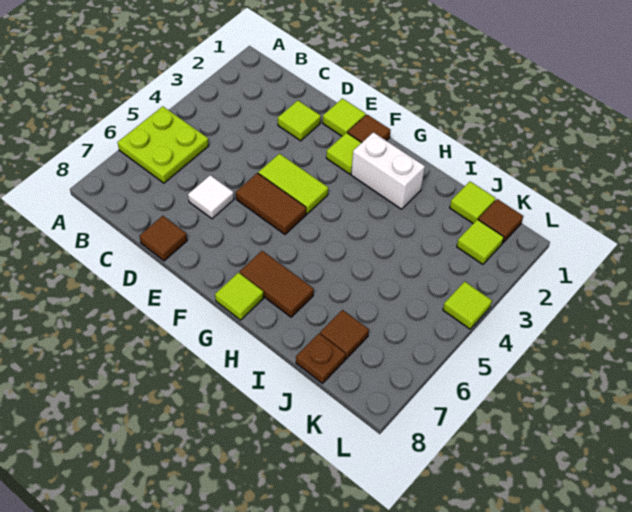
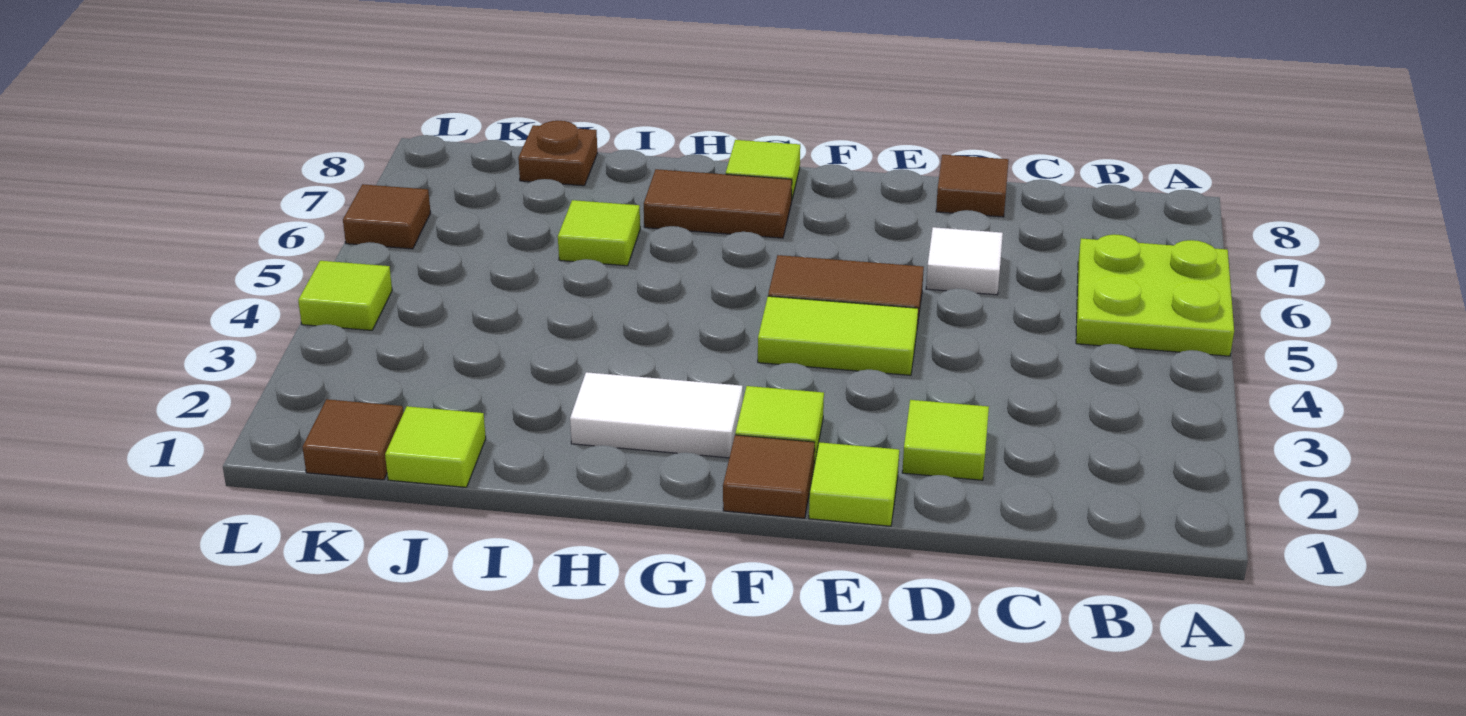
white 1x2 brick [351,132,425,209] -> white 1x2 tile [570,372,743,458]
brown 1x1 tile [320,310,369,359] -> brown 1x1 tile moved to [343,184,431,249]
lime 1x1 tile [457,220,504,264] -> lime 1x1 tile moved to [558,200,640,266]

